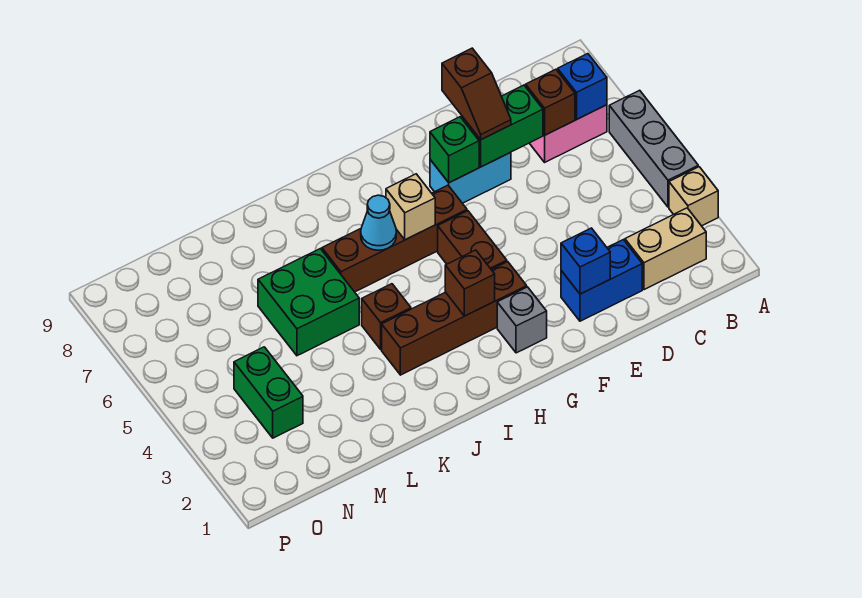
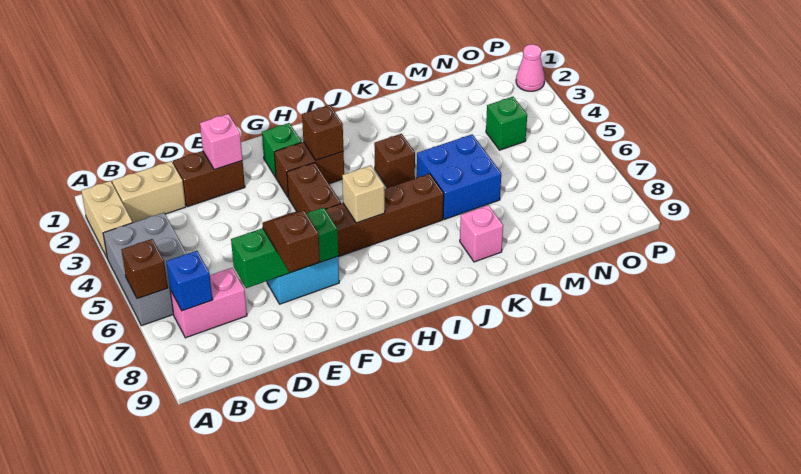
tan 1x1 brick [669,167,718,226] -> tan 1x2 brick [81,181,133,257]
grey 1x3 brick [609,90,698,207] -> grey 2x3 brick [103,213,187,326]
brown 1x1 brick [526,69,575,135] -> brown 1x1 brick moved to [121,239,168,299]
blue 1x2 brick [561,240,642,321] -> brown 1x2 brick [173,151,245,207]
blue 1x1 brick [561,228,610,294] -> pink 1x1 brick [200,114,243,170]
grey 1x1 brick [497,287,547,353] -> green 1x1 brick [262,123,301,177]
brown 1x4 brick [382,262,527,375] -> brown 1x2 brick [274,142,344,197]
cyan 1x1 cone [361,195,396,250] -> none
green 2x2 brick [258,249,359,356] -> blue 2x2 brick [417,134,501,219]
none -> pink 1x1 brick [460,205,503,262]
green 1x2 brick [234,347,303,438] -> green 1x1 brick [486,97,527,150]
none -> pink 1x1 cone [516,44,545,91]

